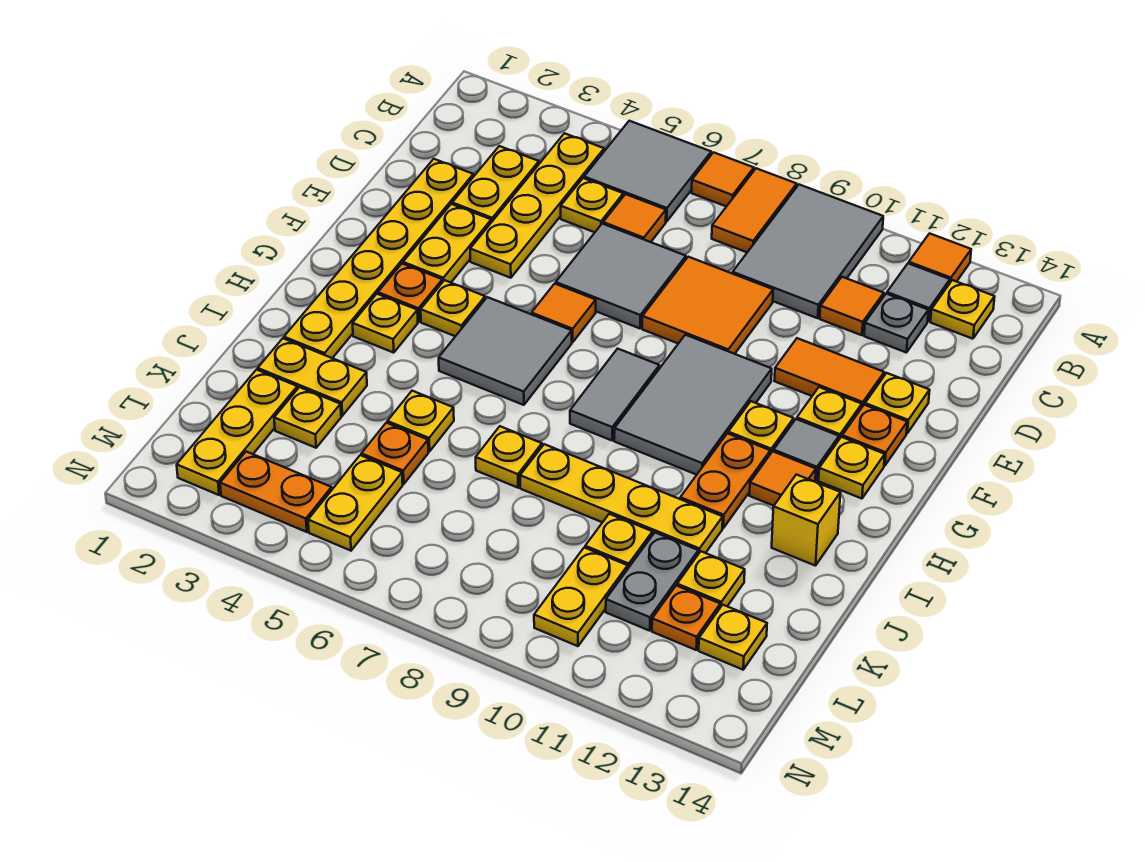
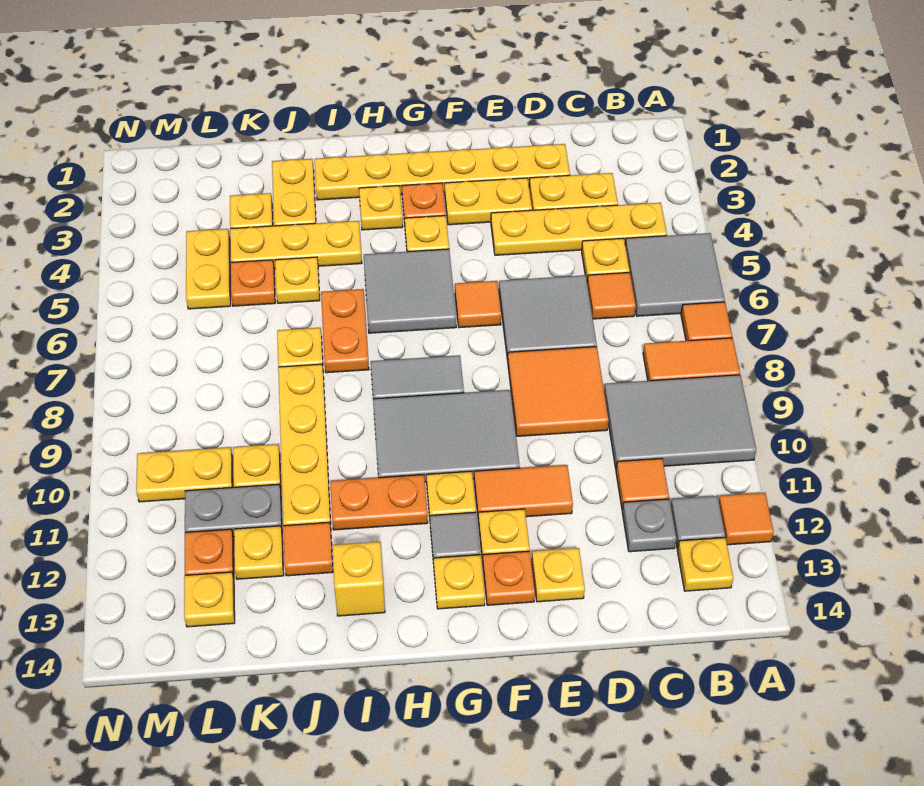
orange 1x2 tile [774,338,884,407] -> orange 1x2 tile turned to [474,465,573,519]
orange 1x1 tile [749,451,816,506] -> orange 1x1 tile moved to [283,522,333,576]
yellow 1x3 plate [177,370,297,495] -> yellow 1x3 plate moved to [230,221,362,269]
yellow 1x2 plate [308,455,403,551] -> yellow 1x2 plate turned to [186,229,231,309]
orange 1x2 plate [220,452,332,532] -> orange 1x2 plate moved to [321,289,369,373]

